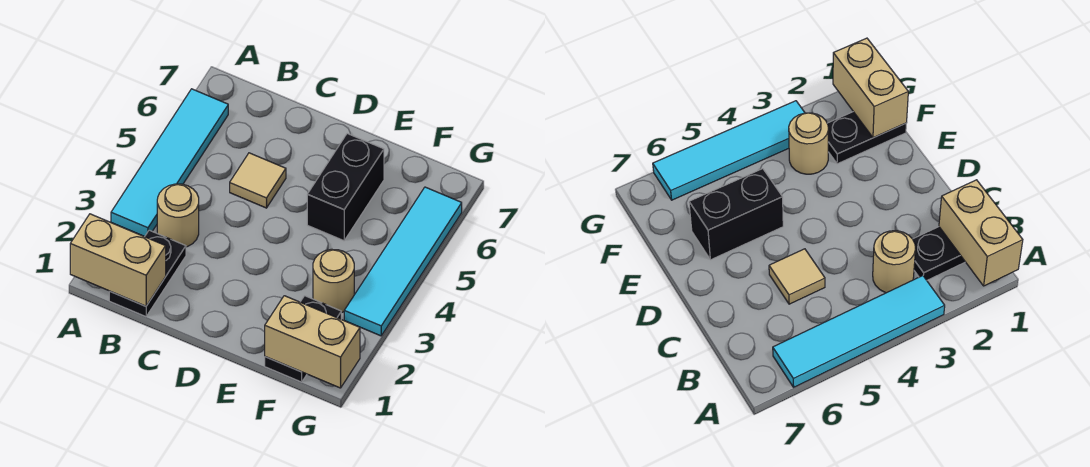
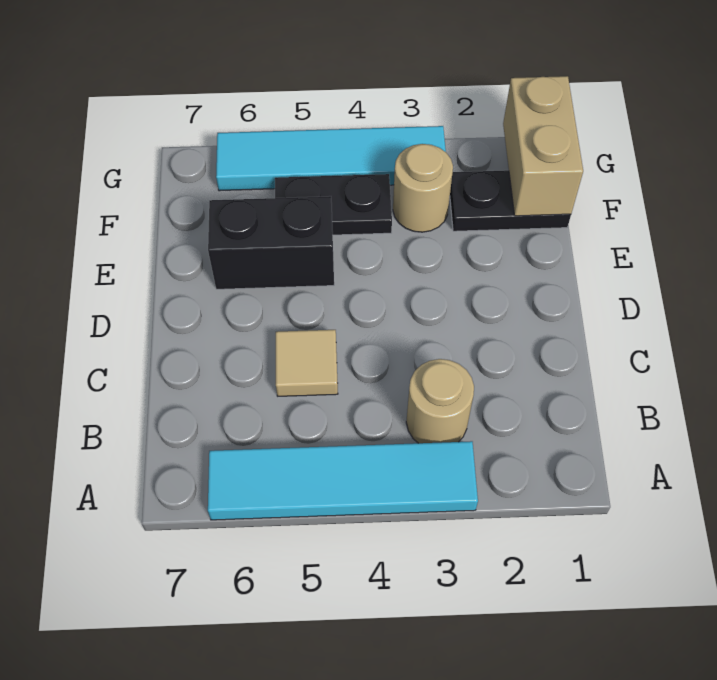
tan 1x2 brick [70,214,166,306] -> none
black 1x2 plate [109,230,186,317] -> black 1x2 plate moved to [275,174,392,235]

